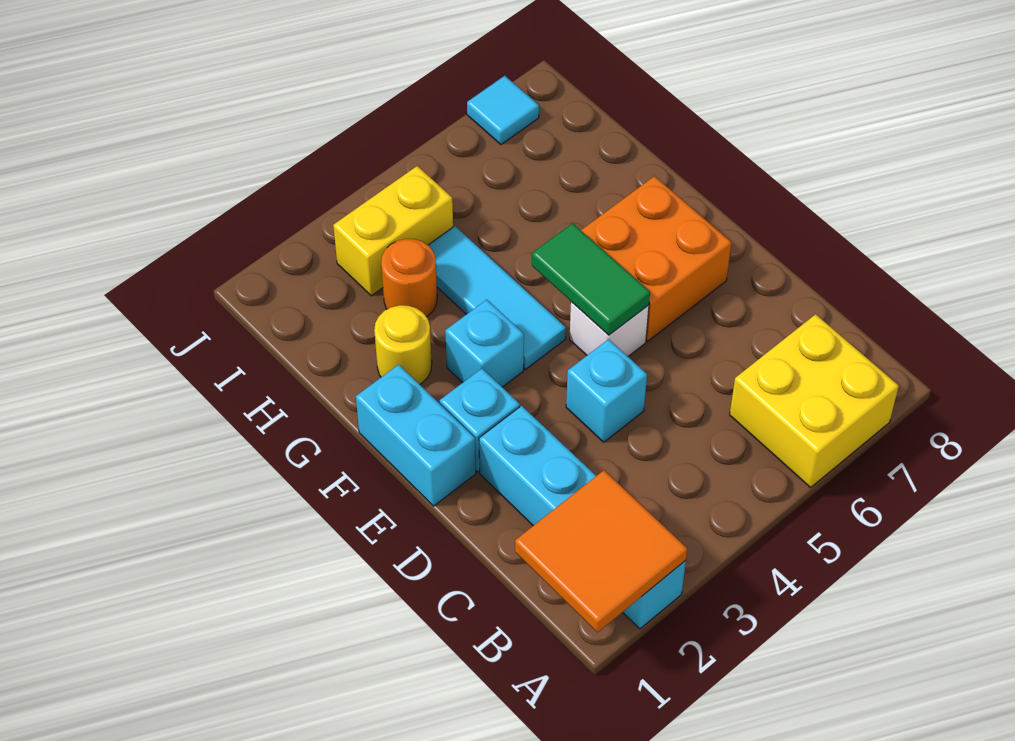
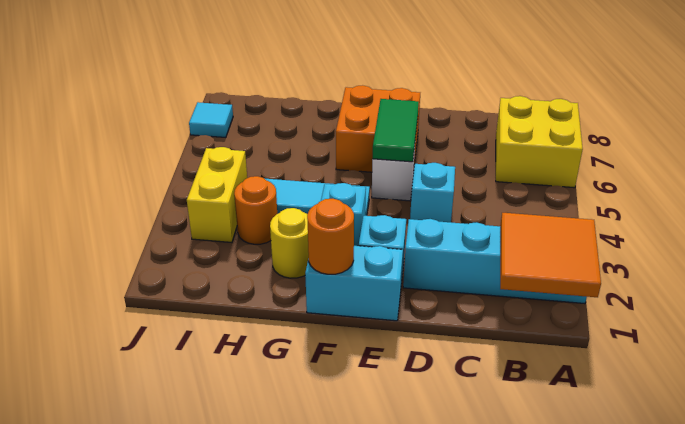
green 1x2 tile [532,223,650,335] -> green 1x2 tile turned to [373,99,419,162]
none -> orange 1x1 round brick [307,199,354,274]

